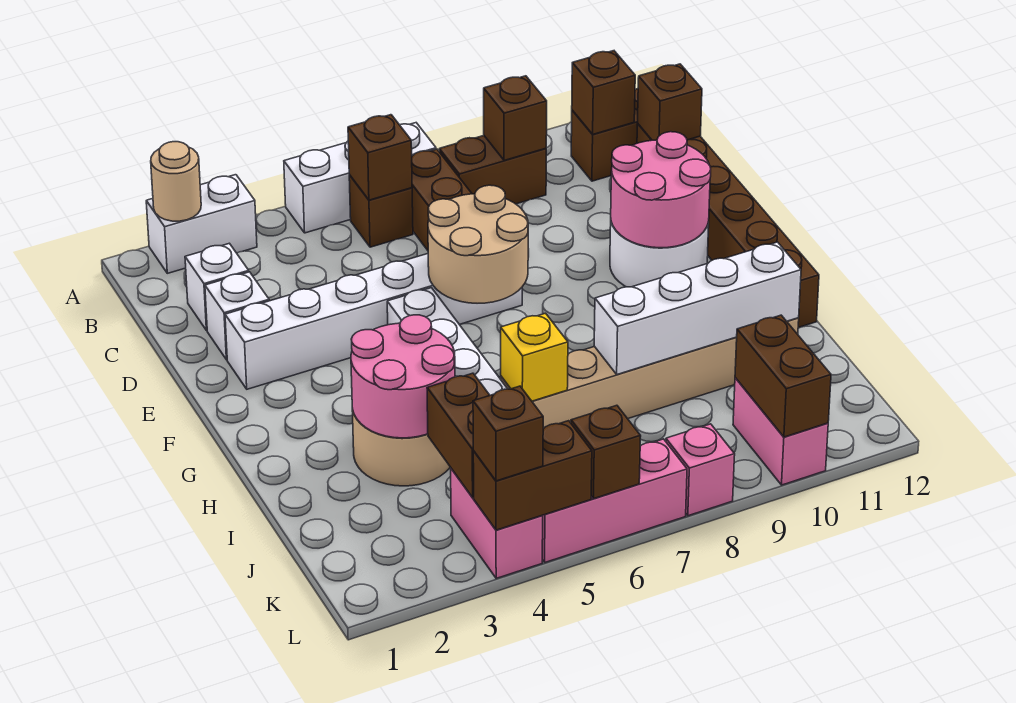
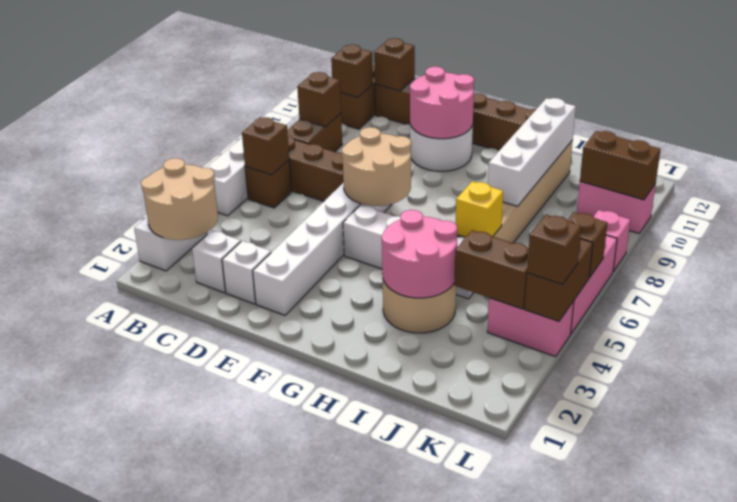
tan 1x1 round brick [151,142,201,221] -> tan 2x2 round brick [141,158,218,240]

